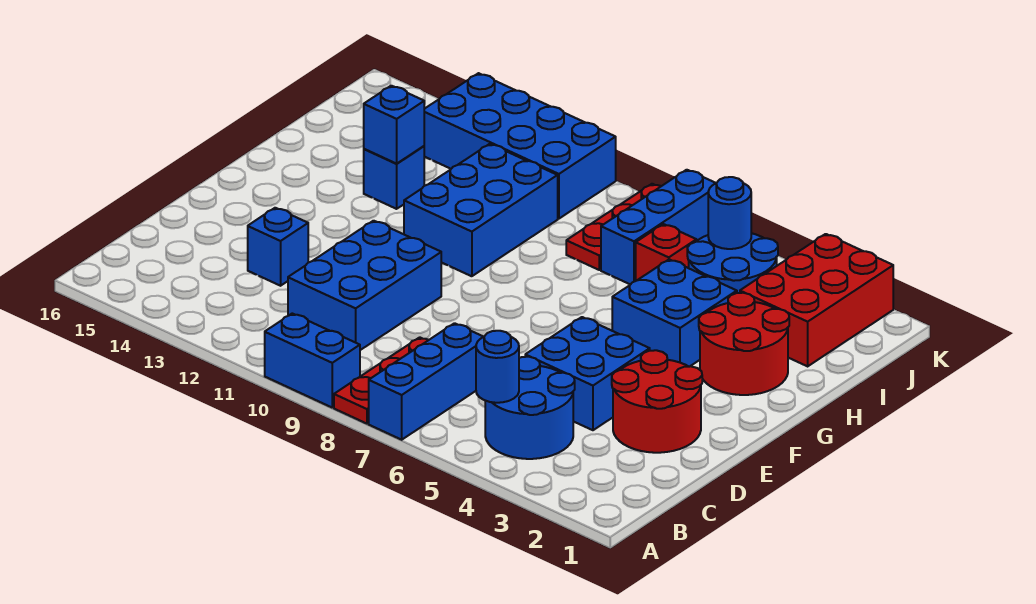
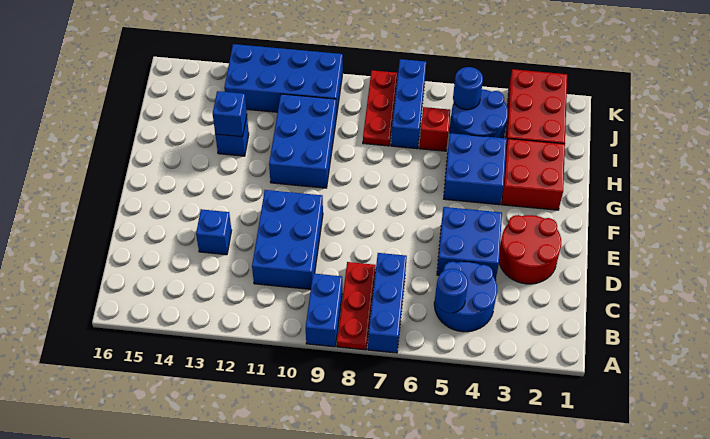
blue 1x2 brick [265,314,360,407] -> blue 1x2 brick turned to [306,274,342,347]
red 2x2 round brick [699,293,789,395] -> red 2x2 brick [502,139,565,210]

